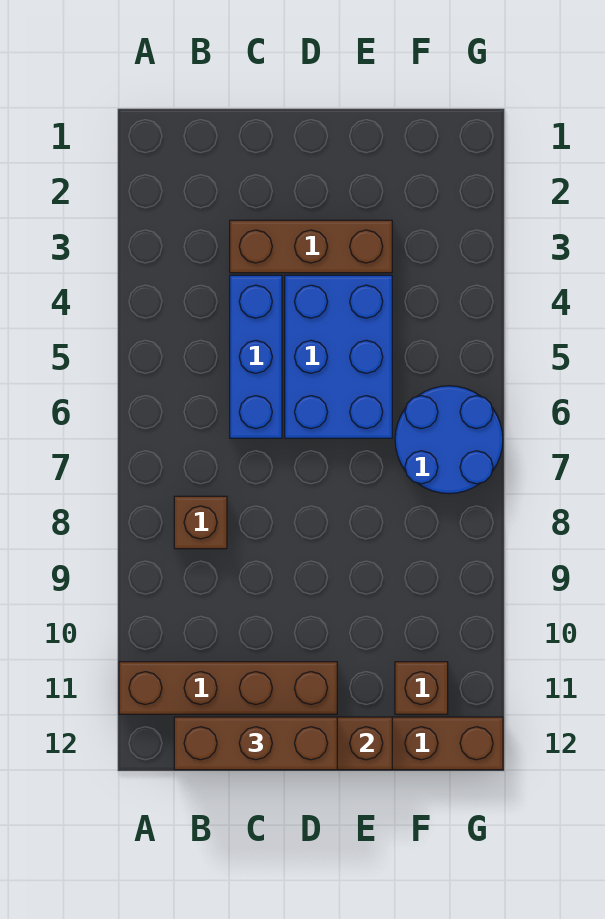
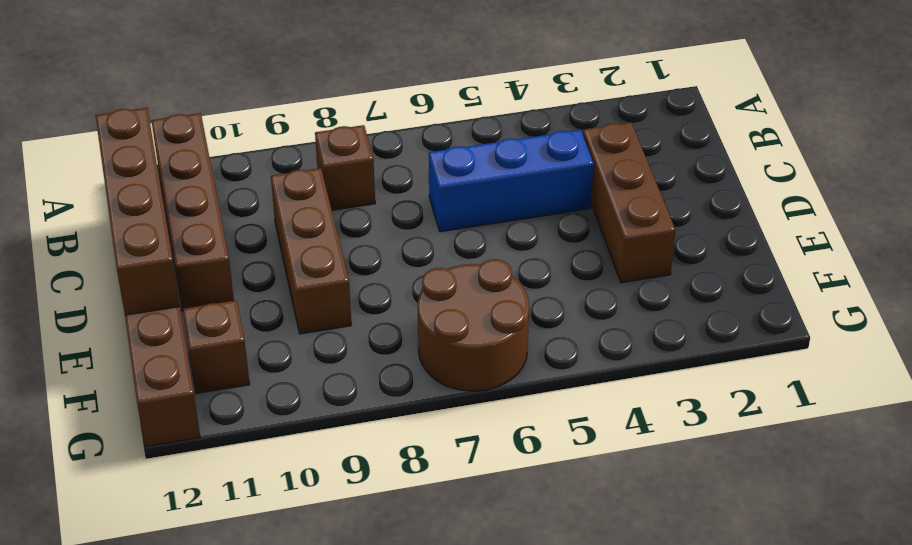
brown 1x3 brick [174,717,337,770] -> brown 1x3 brick moved to [271,168,351,334]
blue 2x3 brick [285,275,392,438] -> none
blue 2x2 round brick [395,386,503,494] -> brown 2x2 round brick [418,259,529,391]

